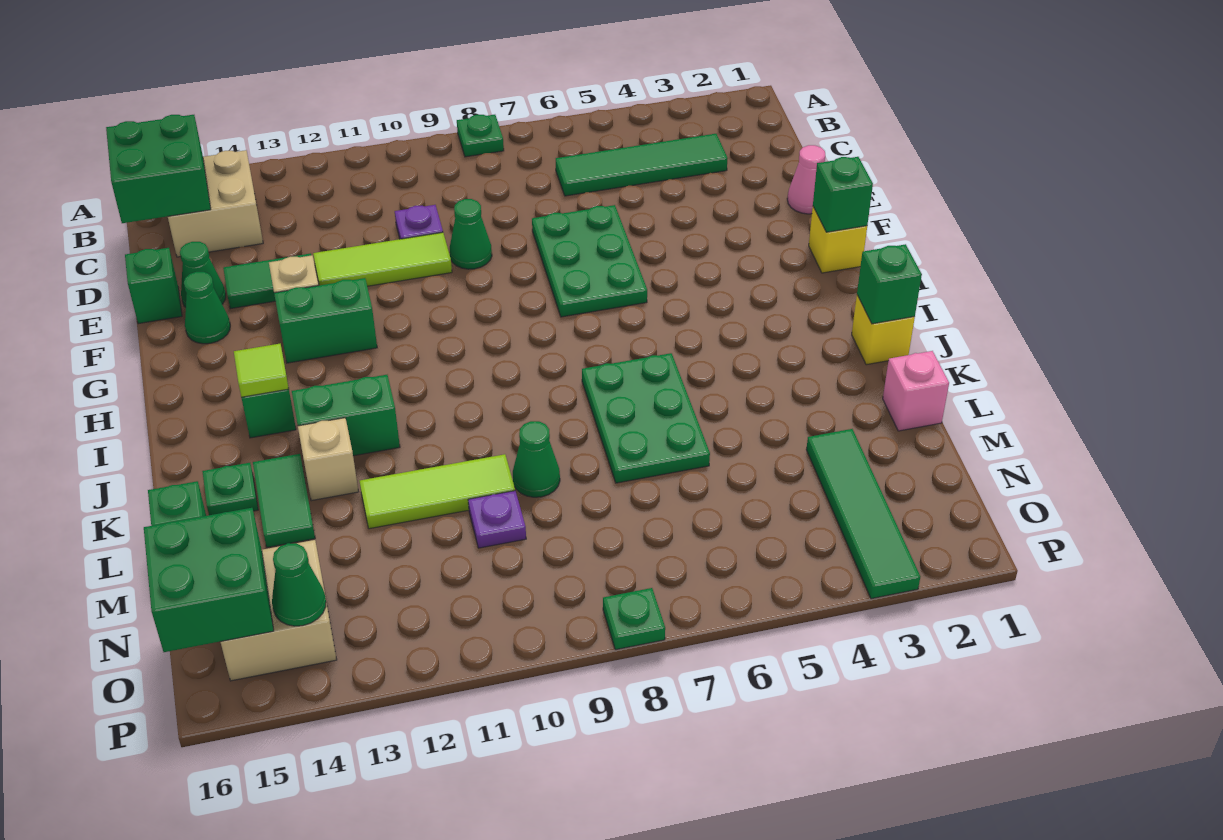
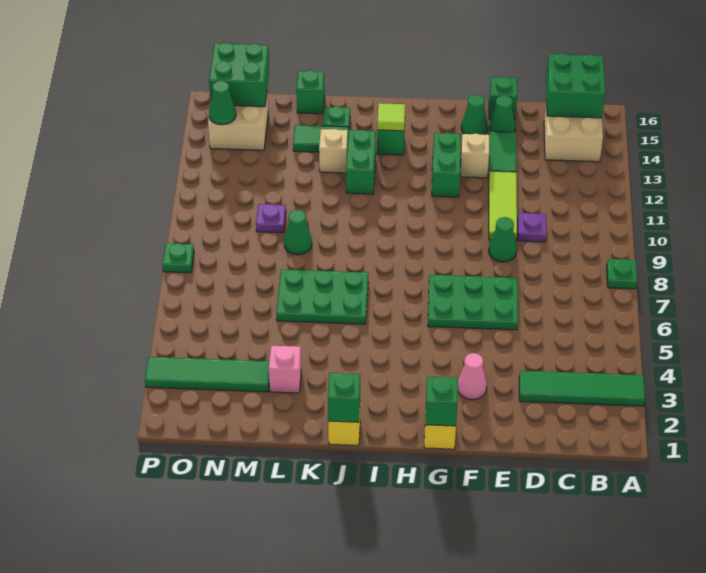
green 1x4 tile [556,134,728,196] -> green 1x4 tile turned to [519,371,645,406]
pink 1x1 cone [787,145,825,214] -> pink 1x1 cone moved to [458,353,487,400]
pink 1x1 brick [883,351,949,431] -> pink 1x1 brick moved to [269,346,301,393]
lime 1x3 tile [360,454,515,529] -> none

